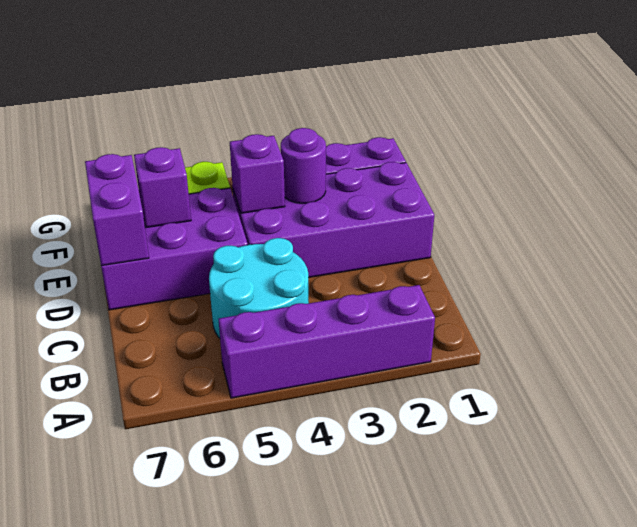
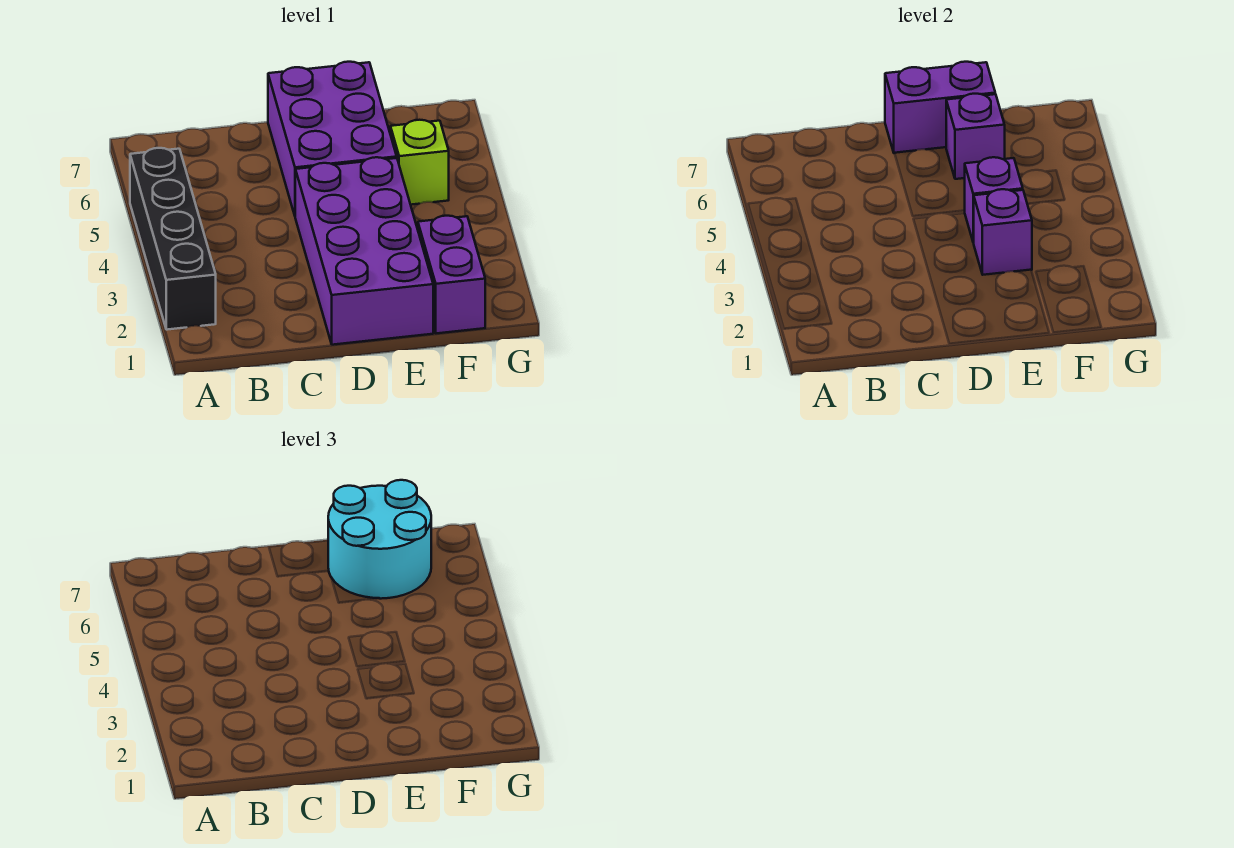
purple 1x4 brick [219,285,435,398] -> black 1x4 brick [130,148,216,330]
cyan 2x2 round brick [209,238,309,338] -> cyan 2x2 round brick moved to [328,480,431,599]
purple 1x1 round brick [281,128,326,204] -> purple 1x1 brick [974,189,1032,275]

